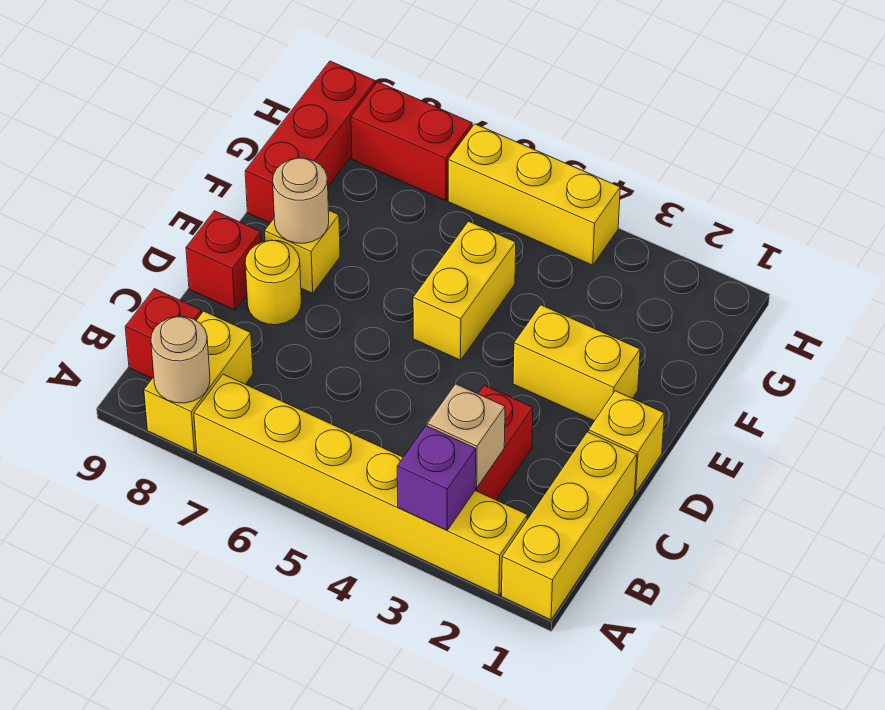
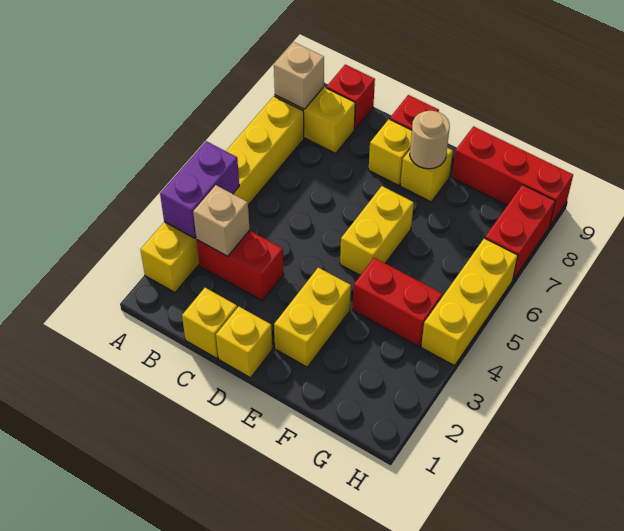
yellow 1x3 brick [502,432,637,620] -> yellow 1x1 brick [182,288,237,358]
purple 1x1 brick [397,426,476,530] -> purple 1x2 brick [160,141,239,238]
tan 1x1 round brick [151,316,210,403] -> tan 1x1 brick [274,42,324,109]
yellow 1x1 round brick [245,240,301,325] -> yellow 1x1 brick [369,119,412,186]
yellow 1x2 brick [413,221,516,360] -> yellow 1x2 brick turned to [340,186,414,275]
none -> red 1x2 brick [353,258,442,346]

